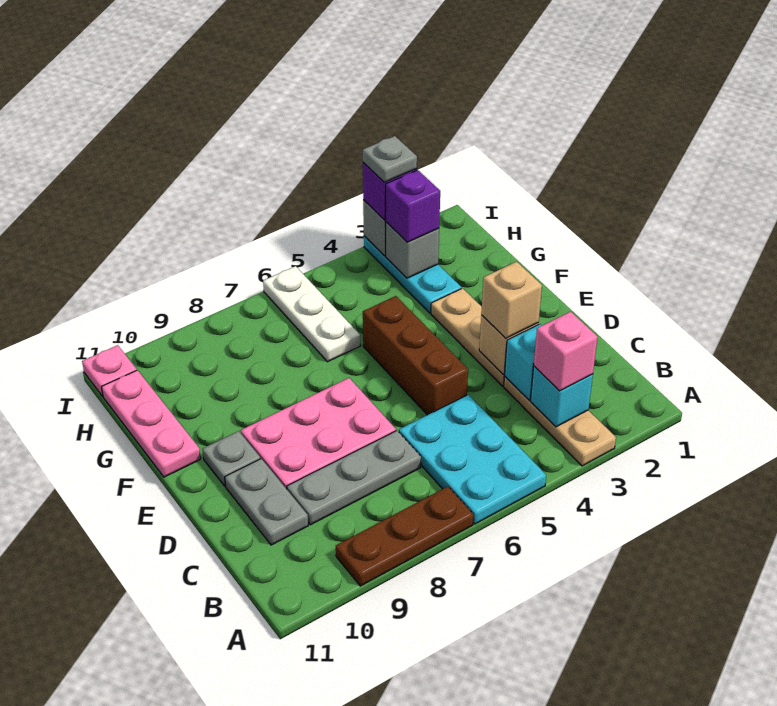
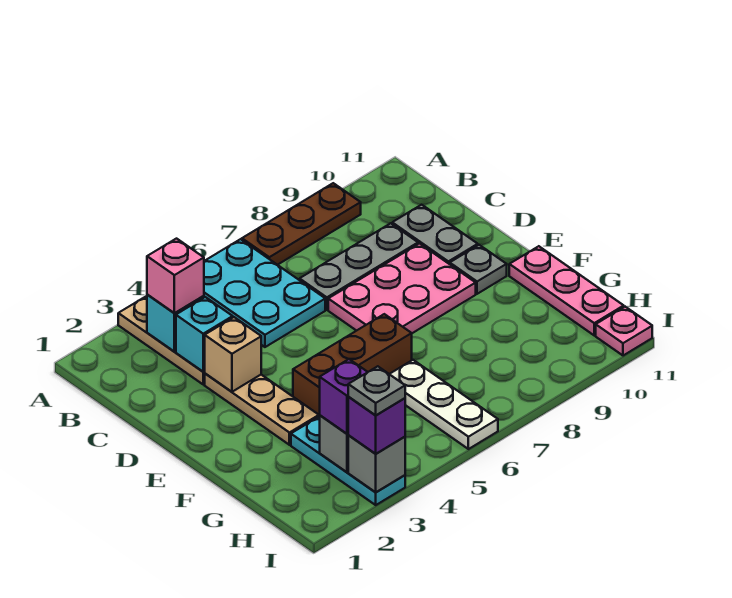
tan 1x1 brick [481,262,542,338] -> none
brown 1x3 brick [363,296,468,415] -> brown 1x3 brick turned to [293,314,412,416]

